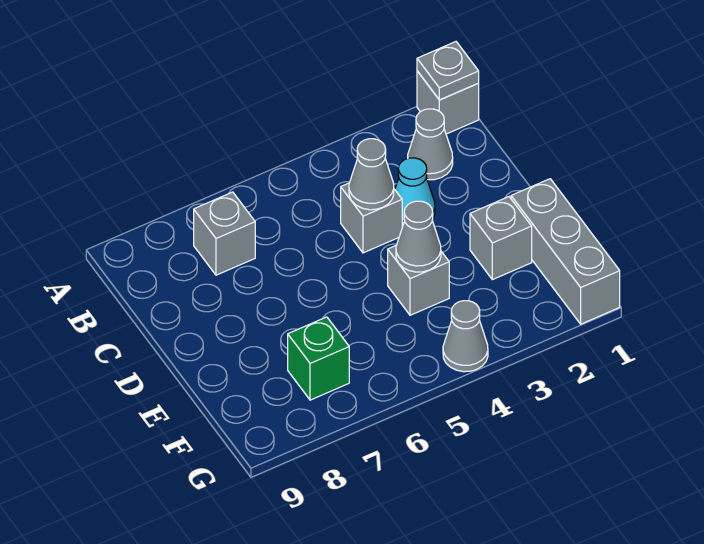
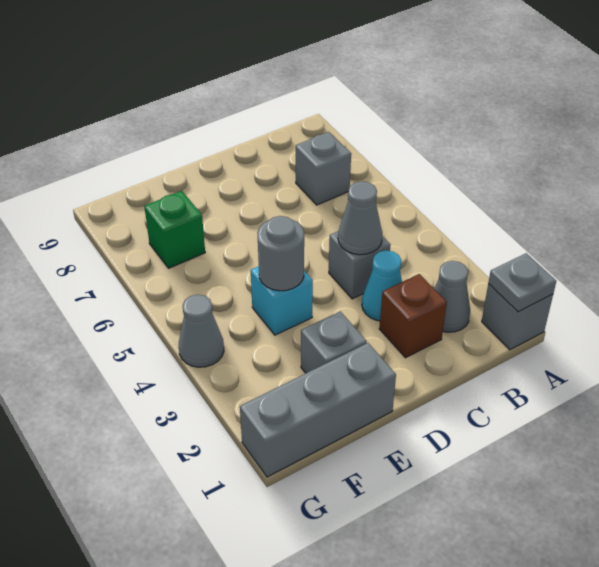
none -> brown 1x1 brick [379,274,447,358]
grey 1x1 brick [388,246,449,315] -> cyan 1x1 brick [251,266,313,335]
grey 1x1 cone [396,201,441,272] -> grey 1x1 round brick [257,216,304,291]

